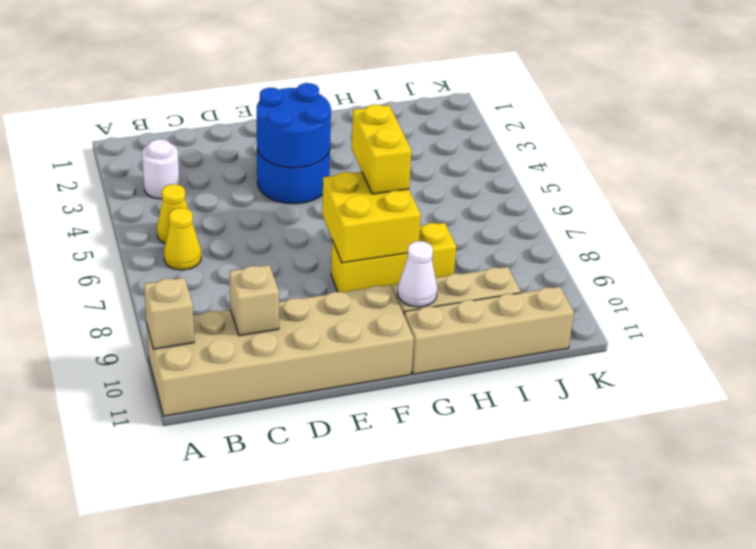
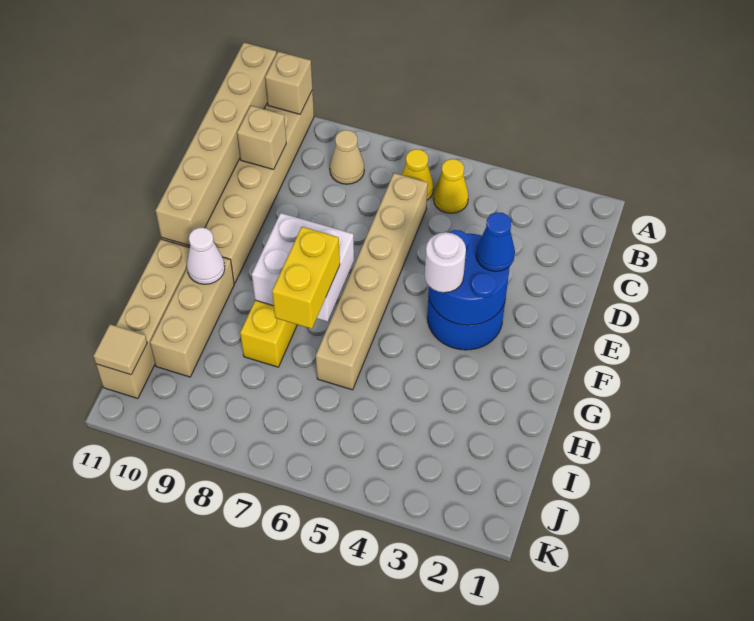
none -> tan 1x6 brick [156,43,276,246]
white 1x1 round brick [142,139,179,199] -> white 1x1 round brick moved to [425,232,466,293]
none -> tan 1x1 cone [330,130,364,184]
none -> tan 1x6 brick [316,173,428,390]
none -> blue 1x1 cone [476,212,515,271]
yellow 2x2 brick [322,172,421,263] -> white 2x2 brick [252,213,354,322]
yellow 1x2 brick [352,104,411,194] -> yellow 1x2 brick turned to [272,227,340,329]
none -> tan 1x1 tile [93,324,147,375]

